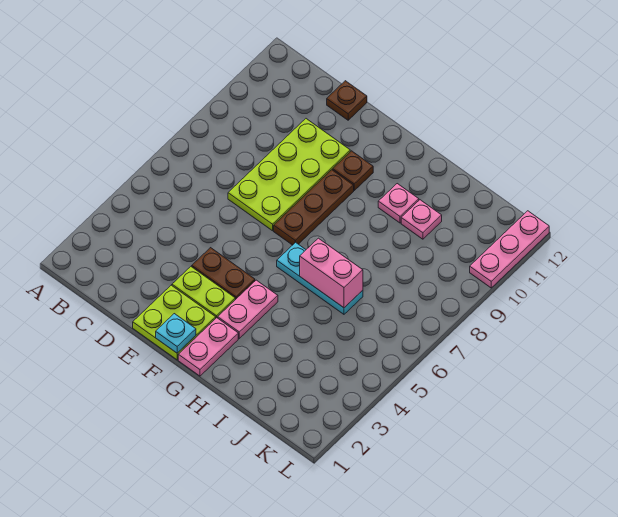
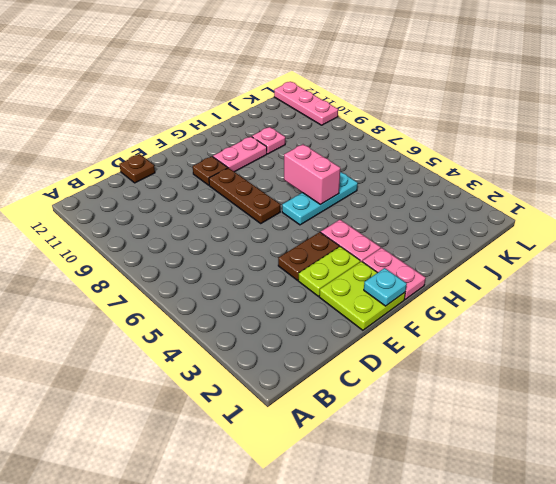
lime 2x4 plate [228,119,350,231] -> none
pink 1x2 brick [300,238,363,308] -> pink 1x2 brick turned to [284,144,340,205]
pink 1x1 plate [378,184,419,223] -> pink 1x2 plate [213,137,267,172]

